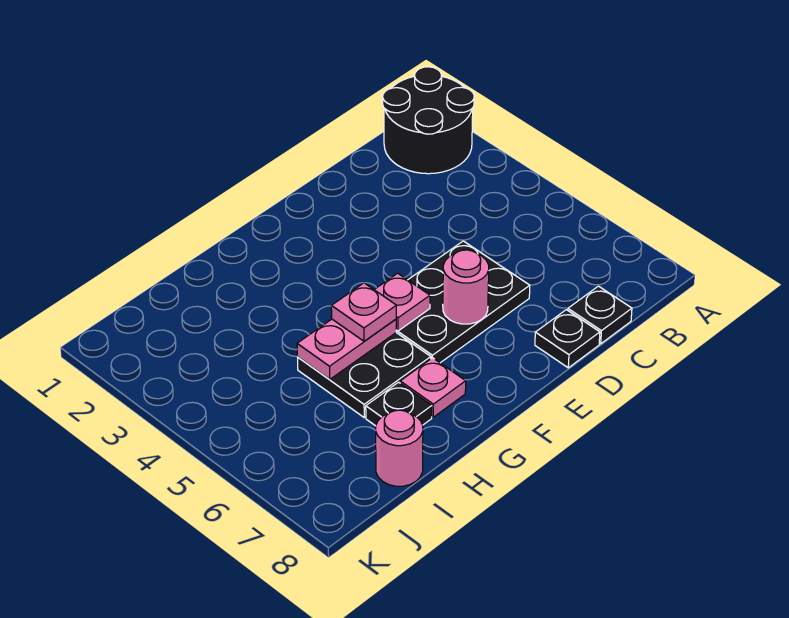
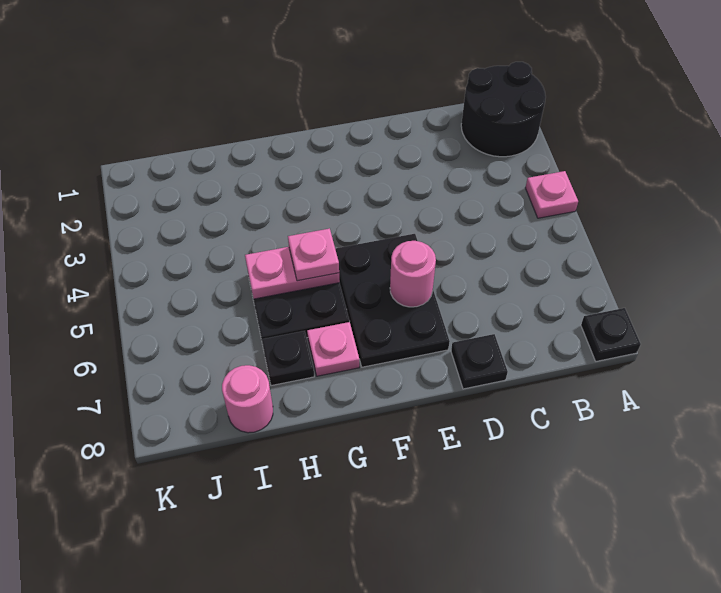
black 1x1 plate [568,286,632,344] -> black 1x1 plate moved to [581,308,641,361]
black 2x3 plate [396,241,530,363] -> black 2x3 plate turned to [335,234,450,367]
pink 1x1 plate [374,273,430,331] -> pink 1x1 plate moved to [525,171,578,218]

